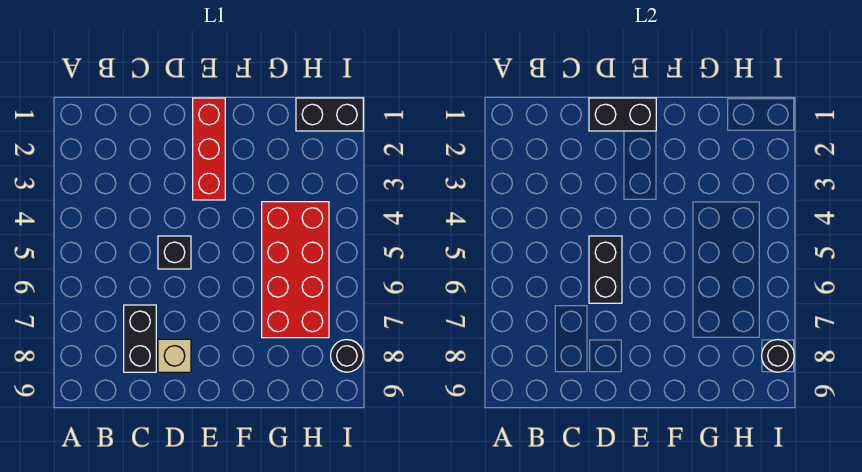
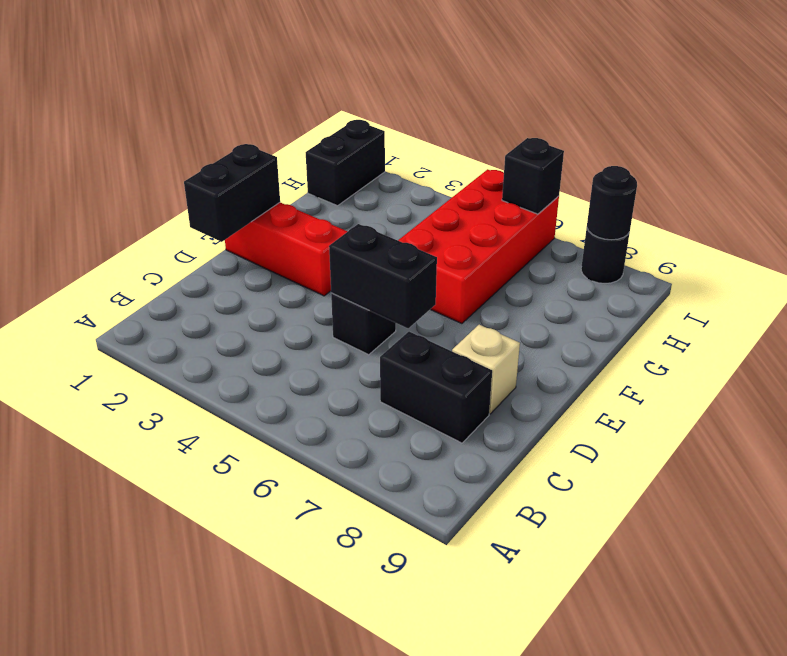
red 2x4 brick [262,202,329,338] -> red 2x4 brick turned to [398,169,559,324]
none -> black 1x1 brick [502,138,564,214]

